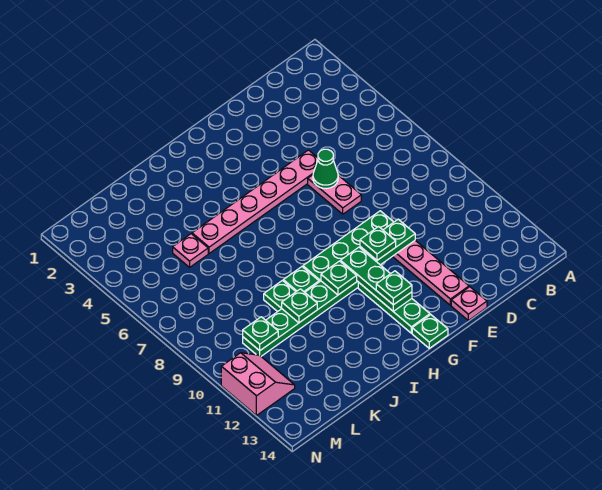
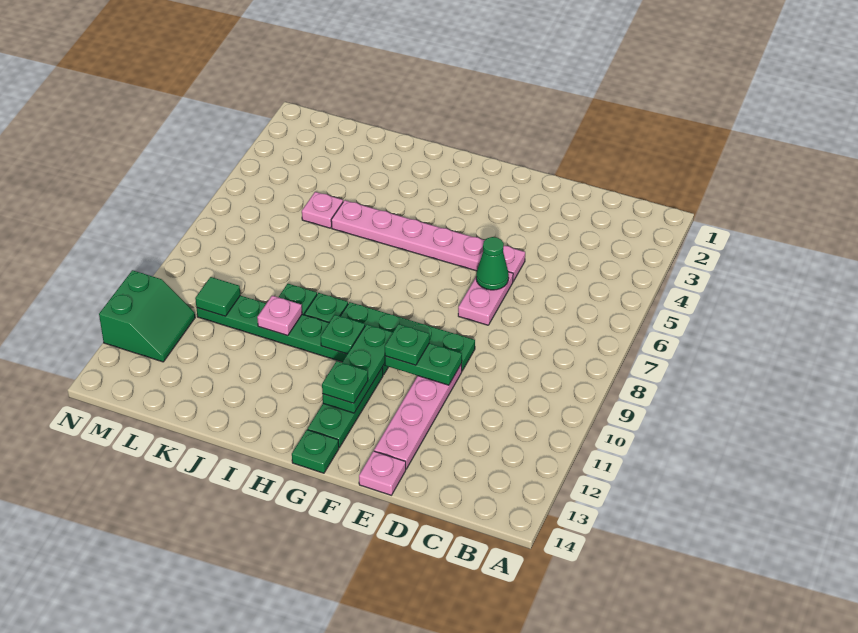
green 1x1 plate [282,289,317,323] -> pink 1x1 plate [257,296,302,336]
green 1x1 plate [243,317,278,351] -> green 1x1 tile [195,277,240,316]
pink 2x2 slope [221,353,295,416] -> green 2x2 slope [99,270,195,362]

